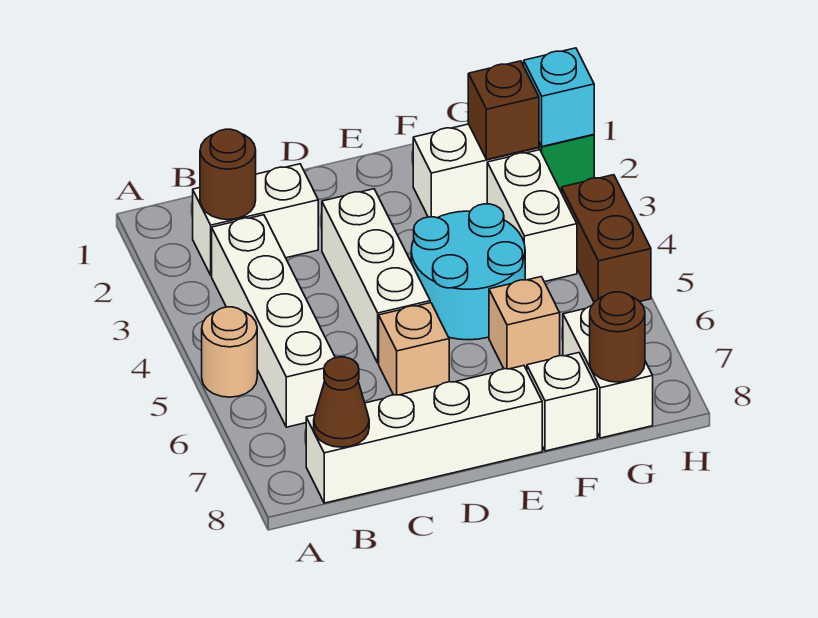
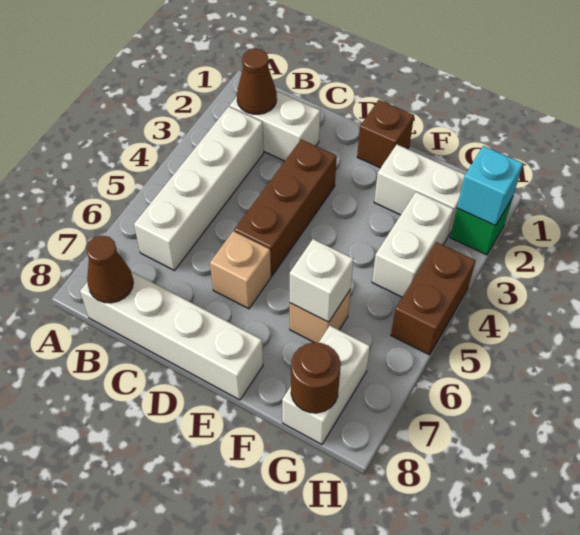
tan 1x1 round brick [202,307,257,397] -> none
brown 1x1 round brick [200,129,256,220] -> brown 1x1 cone [237,49,277,114]
white 1x3 brick [322,189,430,363] -> brown 1x3 brick [234,140,337,276]
cyan 2x2 round brick [411,204,525,340] -> none
white 1x1 brick [527,353,597,451] -> white 1x1 brick moved to [290,239,353,322]
brown 1x1 brick [468,61,539,159] -> brown 1x1 brick moved to [357,100,414,168]

